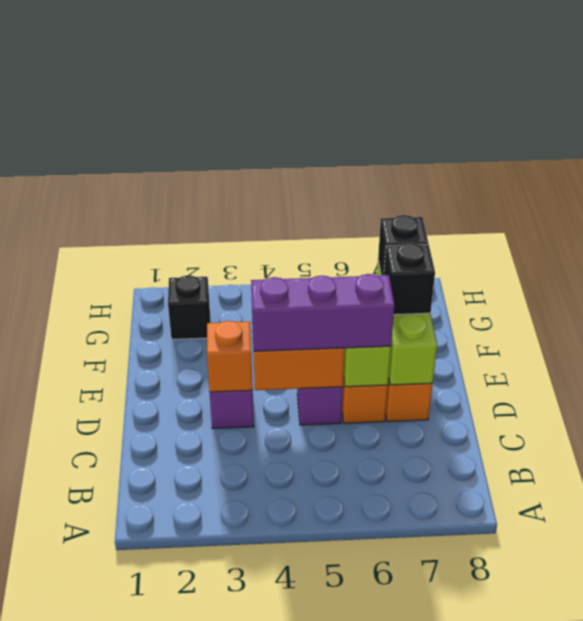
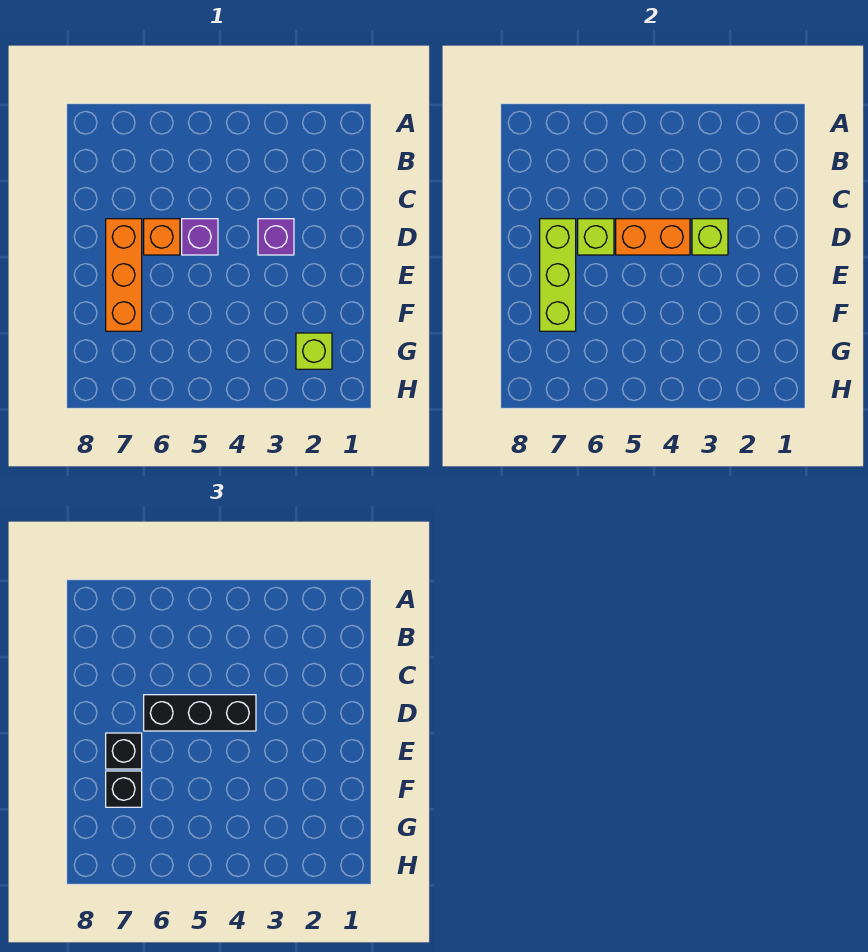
orange 1x1 brick [207,321,253,392] -> lime 1x1 brick [692,219,728,255]
purple 1x3 brick [251,274,394,351] -> black 1x3 brick [144,695,256,731]
black 1x1 brick [168,275,210,339] -> lime 1x1 brick [296,333,332,369]

